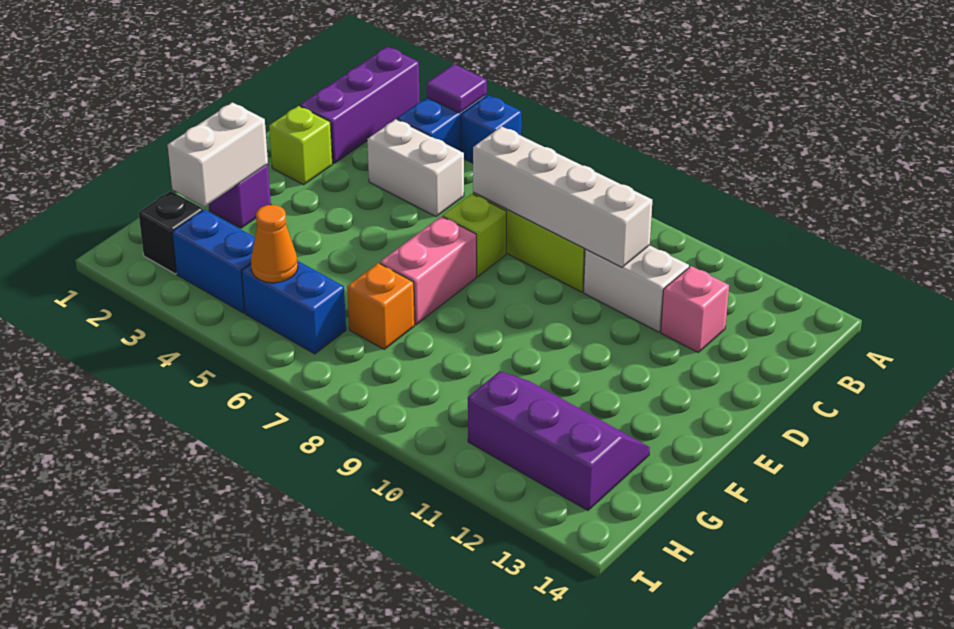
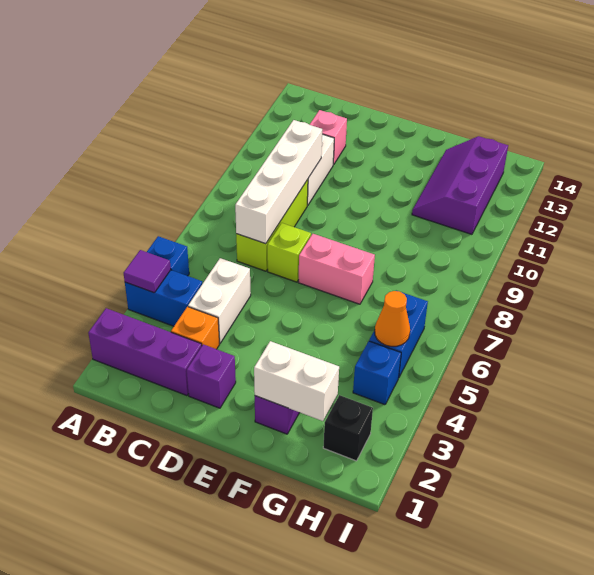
lime 1x1 brick [269,106,332,185] -> purple 1x1 brick [187,344,236,408]
orange 1x1 brick [347,263,415,349] -> orange 1x1 brick moved to [171,307,219,349]
blue 1x2 brick [172,210,255,313] -> blue 1x1 brick [353,341,401,405]

